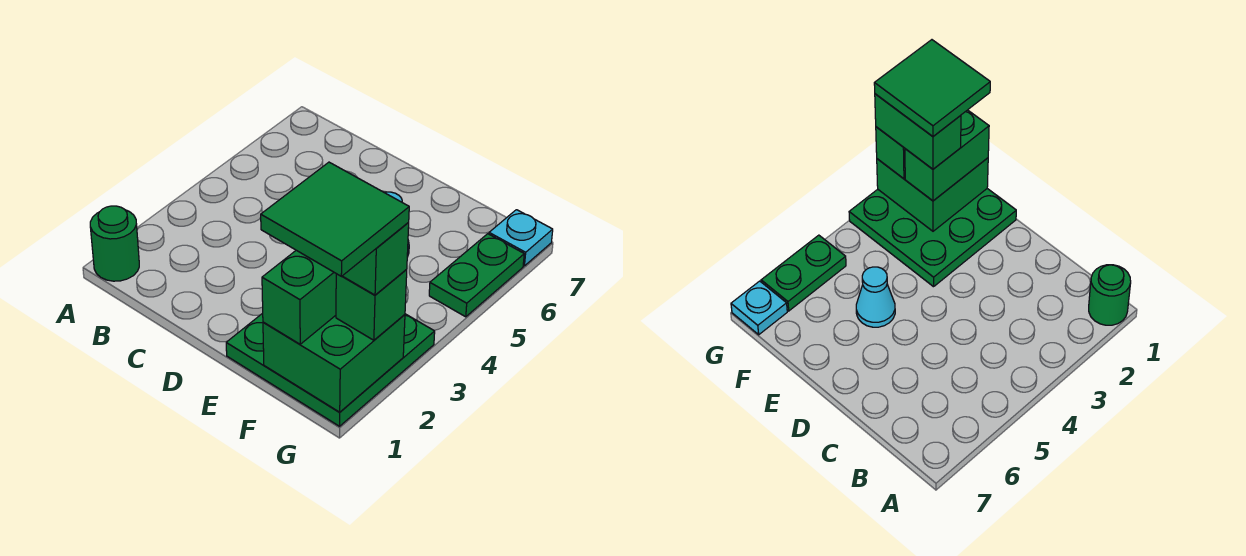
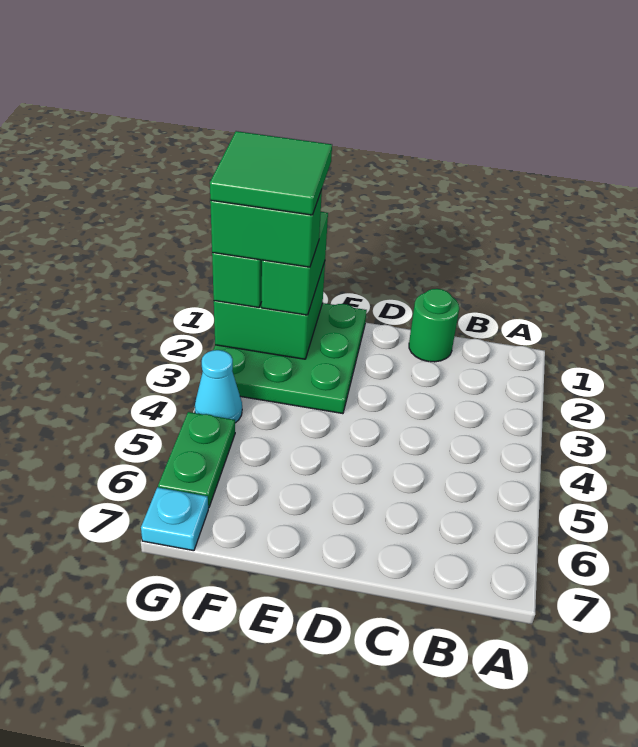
green 1x1 round brick [90,206,139,281] -> green 1x1 round brick moved to [409,289,459,362]
cyan 1x1 cone [856,267,895,327] -> cyan 1x1 cone moved to [195,350,242,423]

